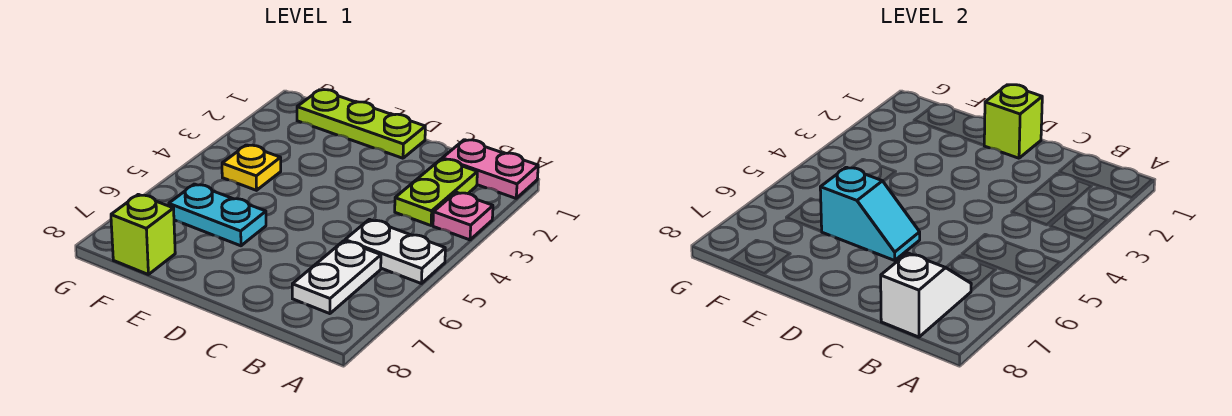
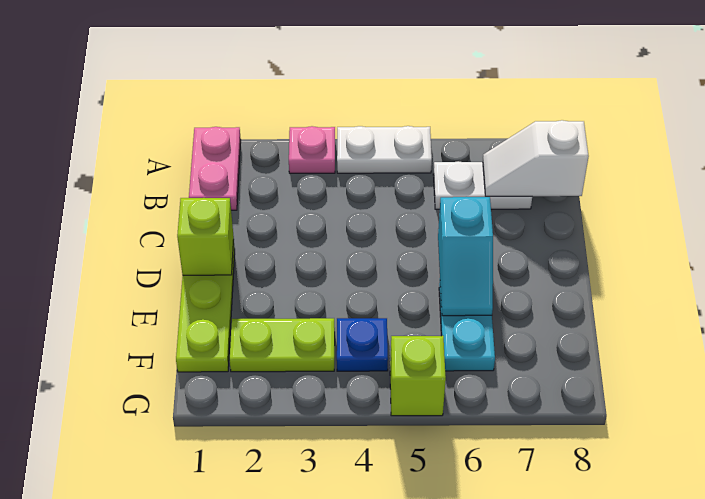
white 1x2 plate [345,219,445,283] -> white 1x2 plate turned to [337,126,432,173]
lime 1x2 plate [395,159,477,225] -> lime 1x2 plate moved to [230,318,335,372]
cyan 1x2 slope [820,167,920,260] -> cyan 1x2 slope turned to [438,197,493,316]
yellow 1x1 plate [222,145,281,190] -> blue 1x1 plate [337,318,388,371]
lime 1x1 brick [111,194,175,274] -> lime 1x1 brick moved to [390,336,446,416]

